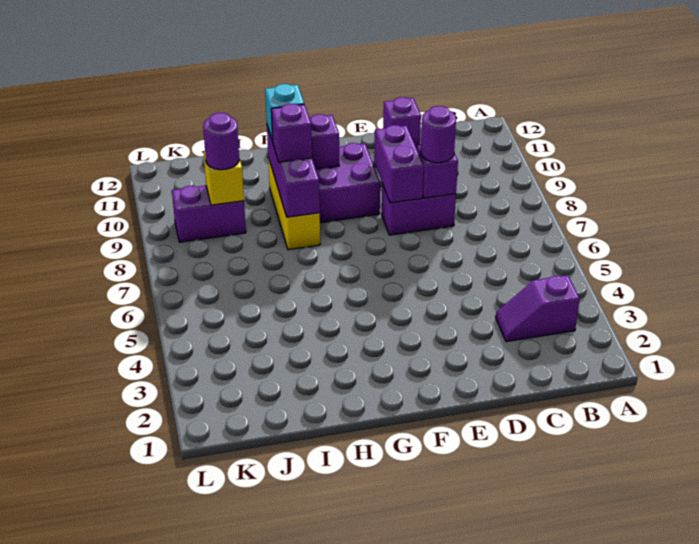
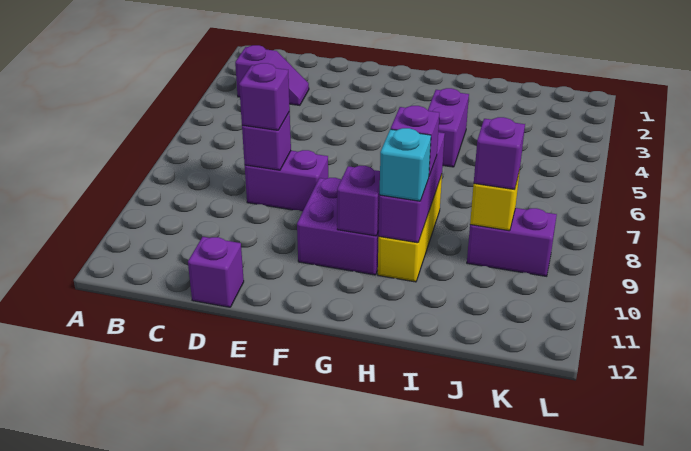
purple 1x1 round brick [421,106,456,163] -> purple 1x1 brick [239,63,290,130]
purple 1x2 brick [374,125,424,203] -> purple 1x2 brick moved to [428,88,469,167]
purple 1x1 round brick [203,113,239,170] -> purple 1x1 brick [474,117,525,190]

